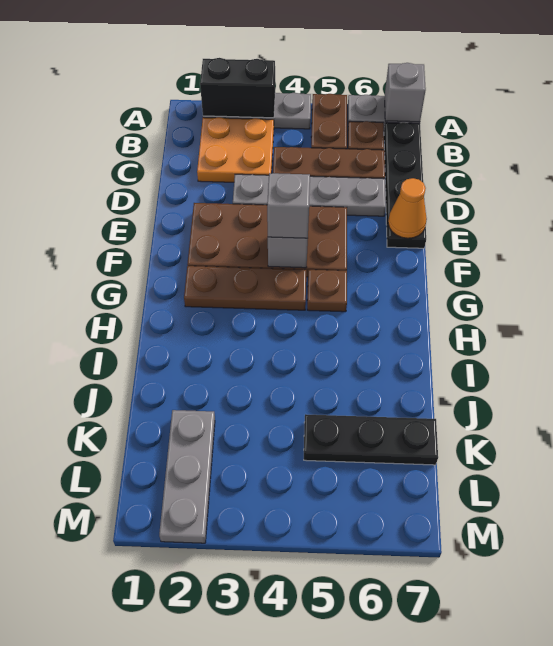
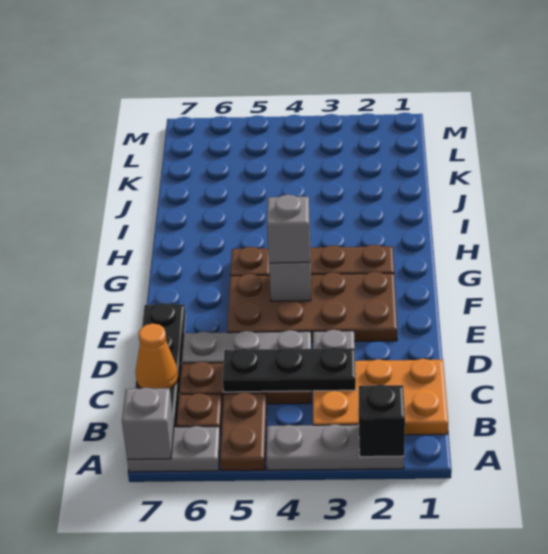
black 1x2 brick [200,58,275,118] -> black 1x1 brick [359,384,405,457]
orange 2x2 plate [197,117,274,182] -> orange 2x3 plate [313,359,448,435]
orange 1x1 cone [388,178,427,238] -> orange 1x1 cone moved to [136,324,178,389]
grey 1x3 plate [159,410,215,543] -> none
black 1x3 plate [304,414,438,465] -> black 1x3 plate moved to [223,347,356,392]

